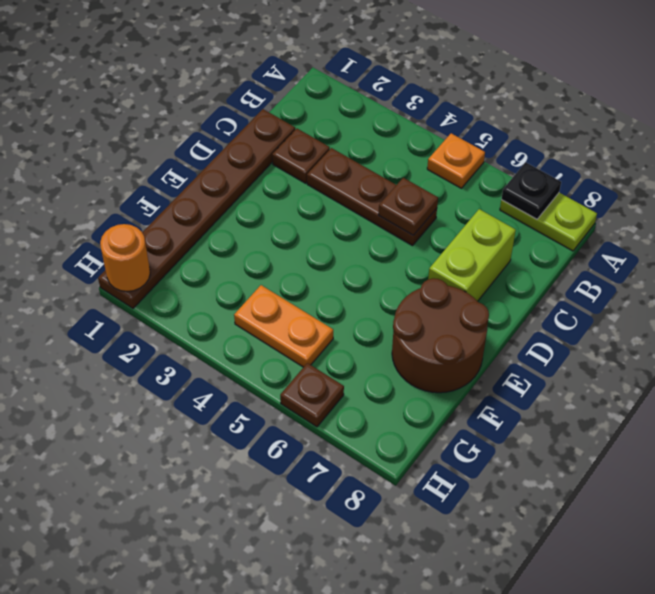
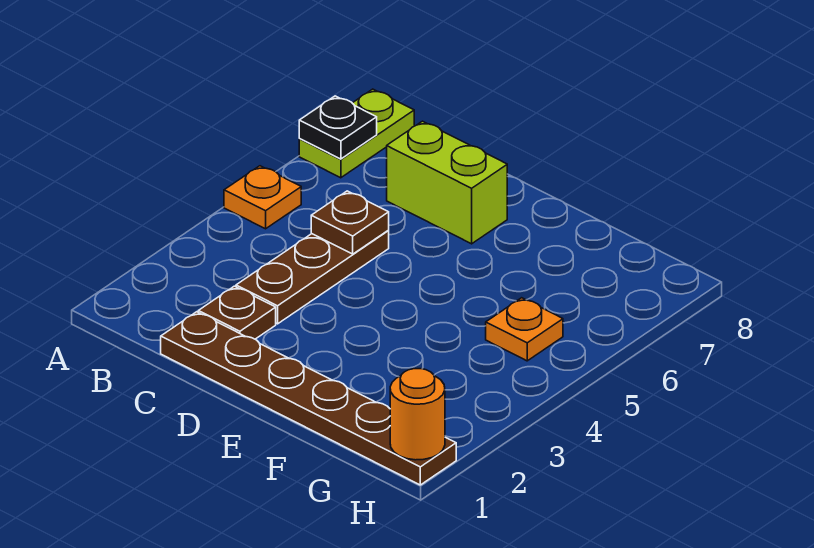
brown 2x2 round brick [392,278,489,393] -> none
orange 1x2 plate [234,285,333,367] -> orange 1x1 plate [486,298,563,361]
brown 1x1 plate [280,363,344,427] -> none

